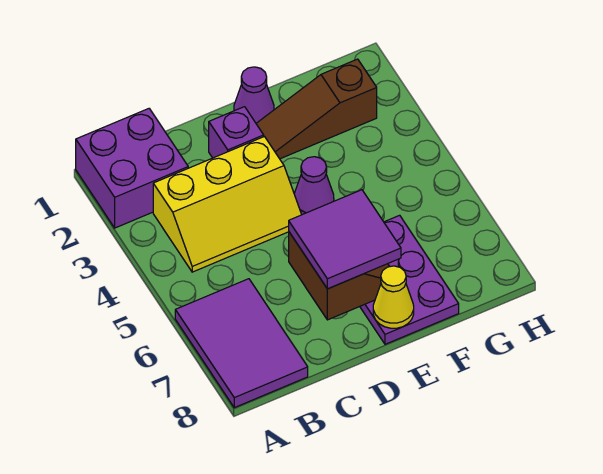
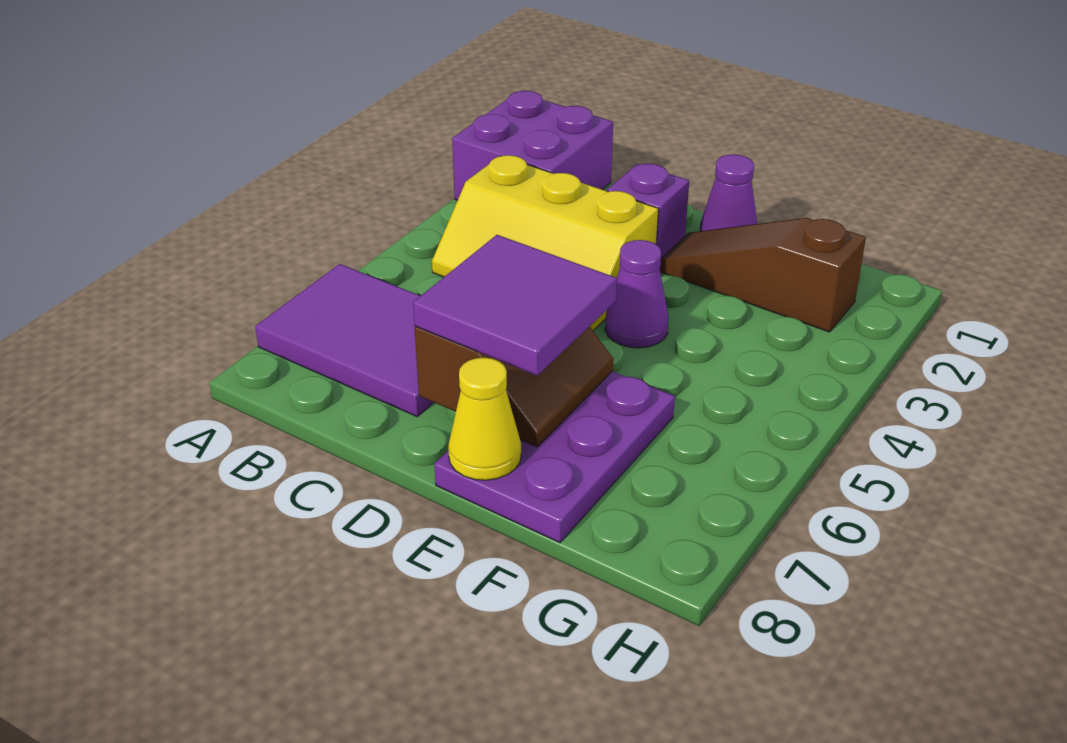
purple 2x3 tile [175,279,308,408] -> purple 2x3 tile turned to [255,264,434,417]

